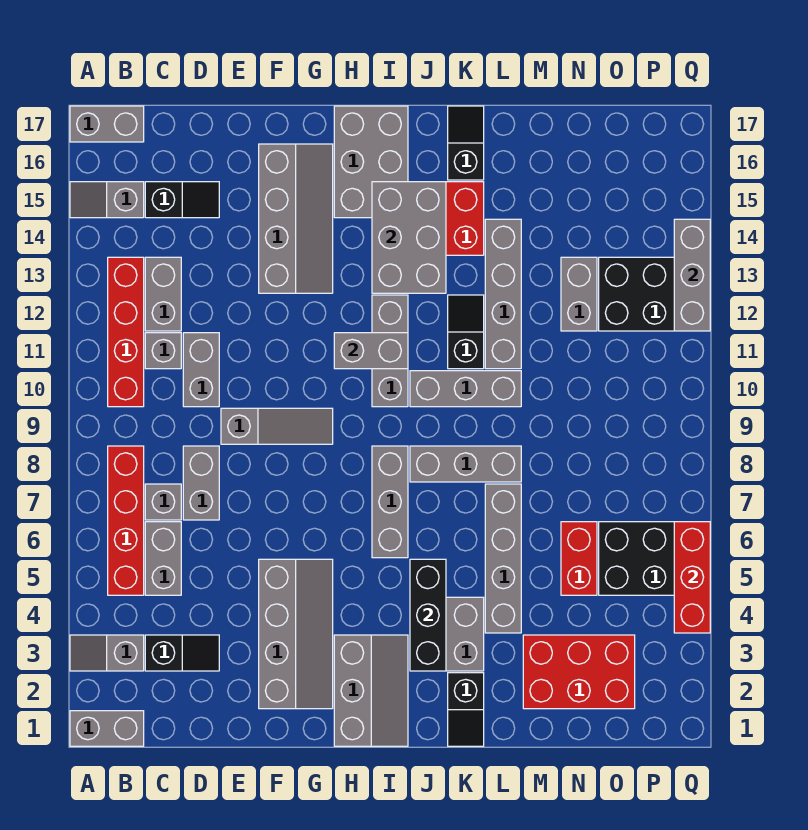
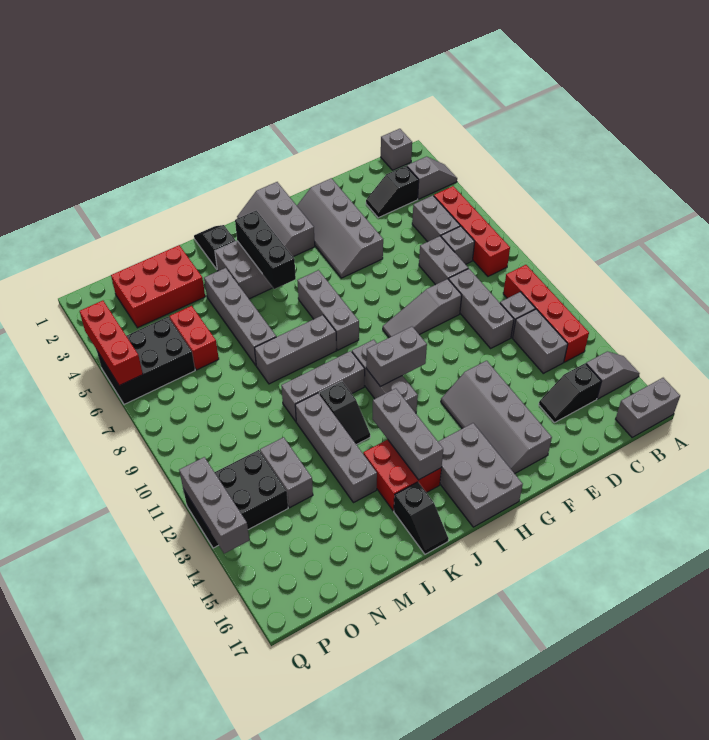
grey 1x2 brick [70,711,144,746] -> grey 1x1 brick [381,129,412,170]
grey 1x2 brick [183,333,219,407] -> grey 1x3 brick [449,269,514,348]
grey 2x3 brick [372,182,446,293] -> grey 1x3 brick [372,388,443,480]

